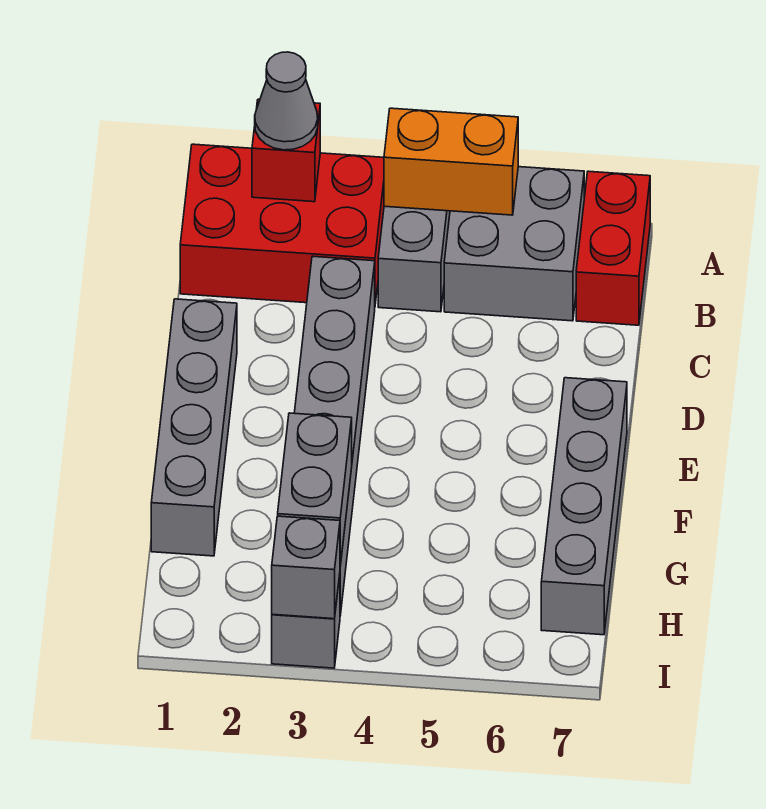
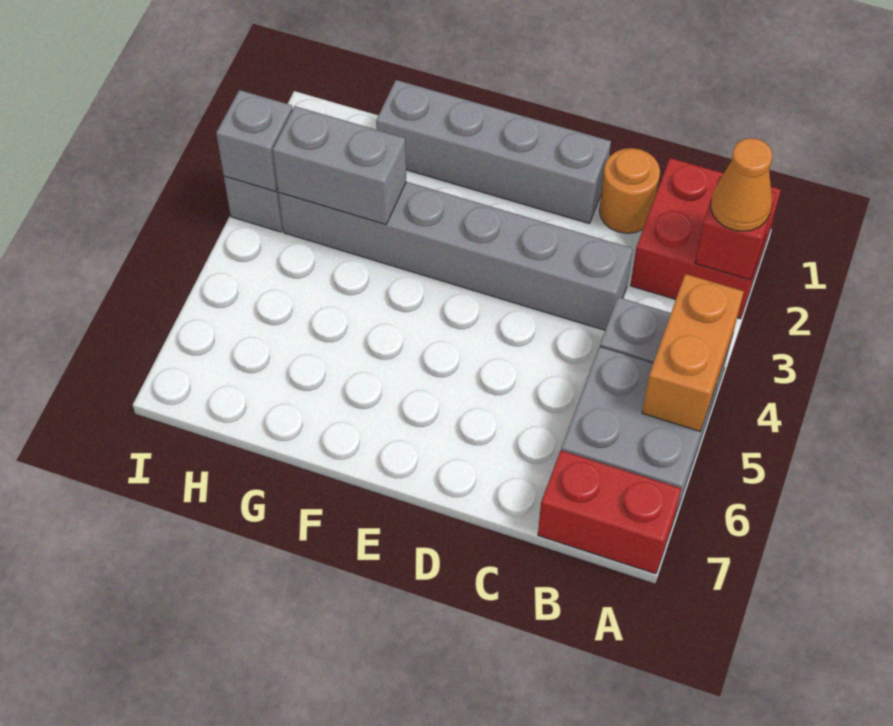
red 2x3 brick [180,144,384,304] -> red 2x2 brick [630,158,781,319]
grey 1x1 cone [255,52,318,150] -> orange 1x1 cone [711,138,772,231]
none -> orange 1x1 round brick [599,148,660,233]
grey 1x4 brick [541,378,627,635] -> none

